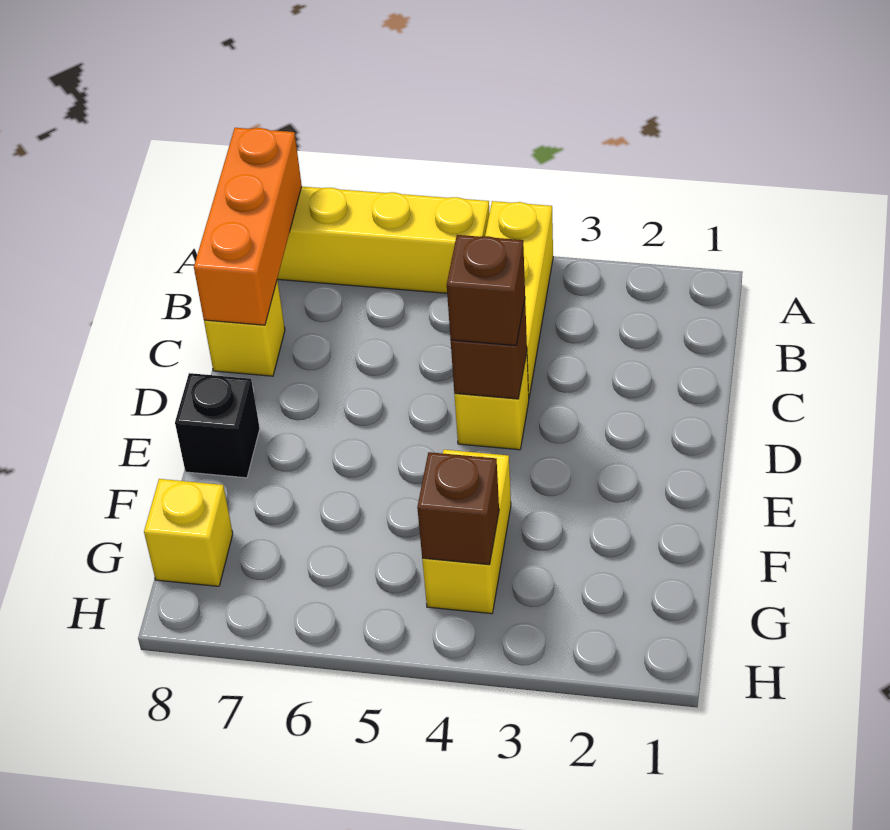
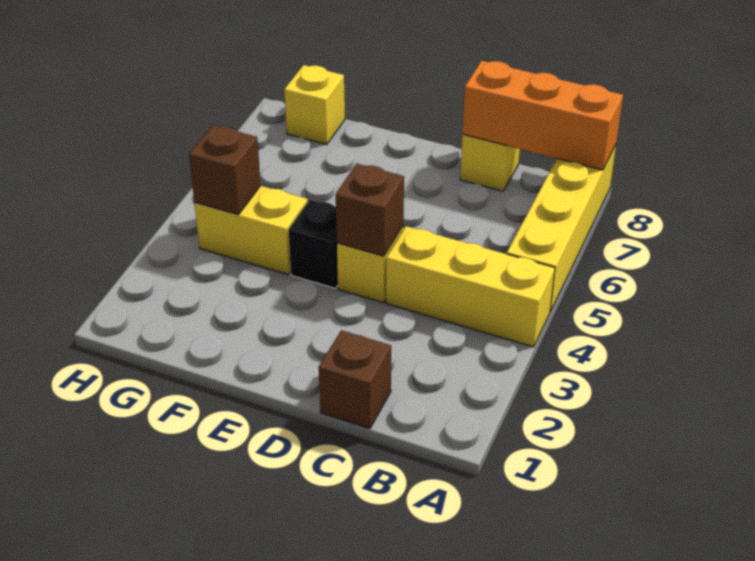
brown 1x1 brick [447,235,525,346] -> brown 1x1 brick moved to [319,330,391,429]
black 1x1 brick [175,373,260,478] -> black 1x1 brick moved to [288,200,338,288]

